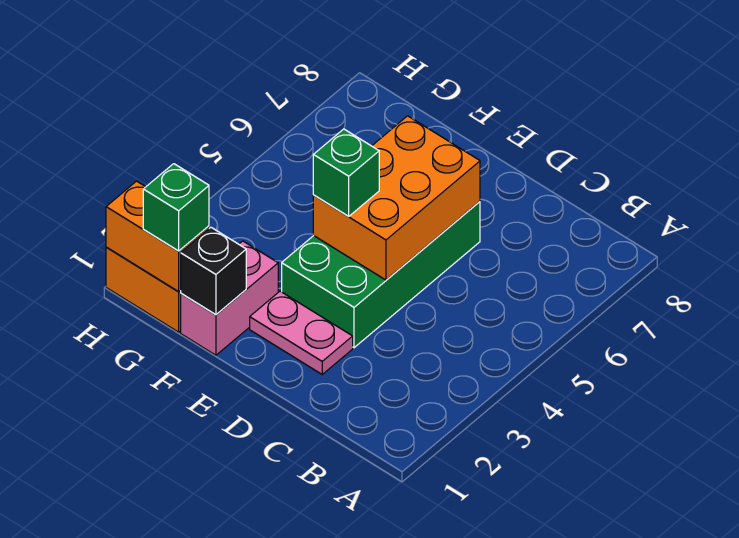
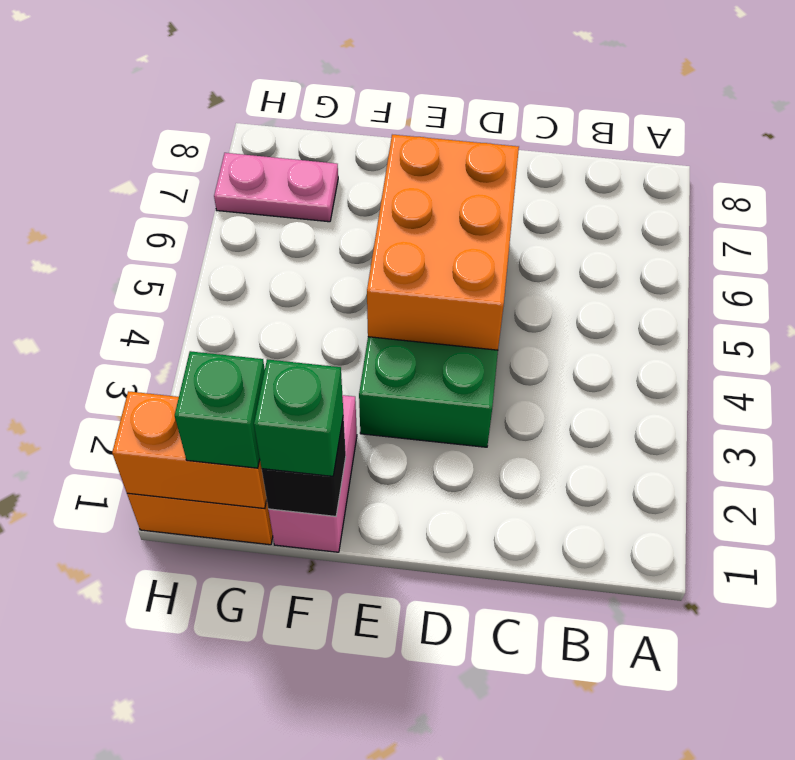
pink 1x2 plate [250,291,353,374] -> pink 1x2 plate moved to [214,153,338,222]
green 1x1 brick [313,129,379,216] -> green 1x1 brick moved to [254,359,343,476]

